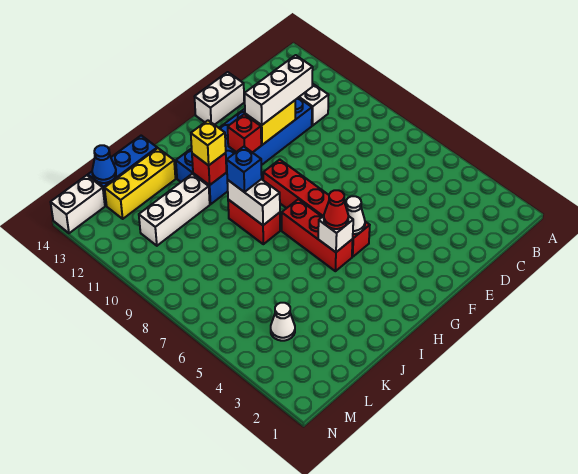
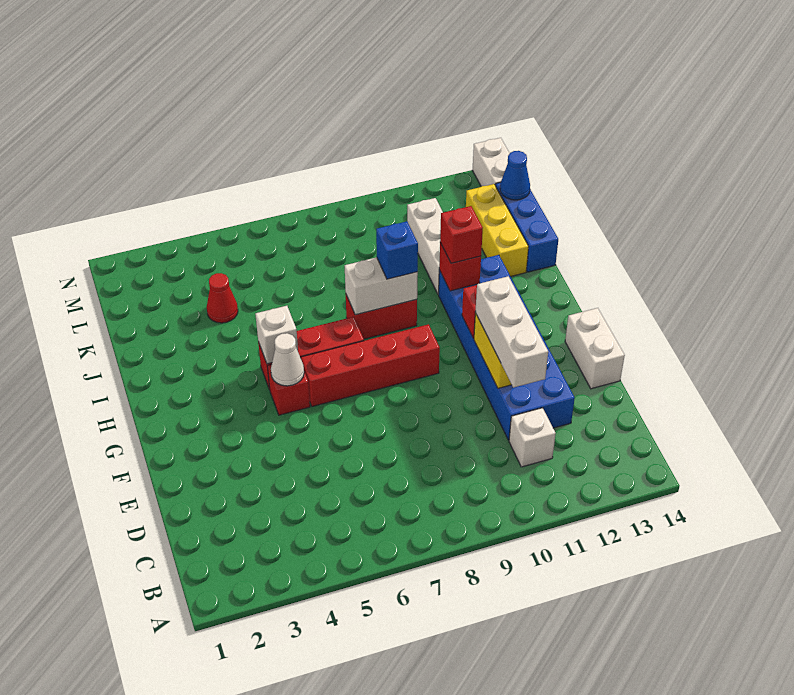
red 1x1 cone [324,190,348,229] -> red 1x1 cone moved to [207,273,238,323]
yellow 1x1 brick [191,120,226,165] -> red 1x1 brick [440,206,483,263]
white 1x1 cone [271,303,295,341] -> none

